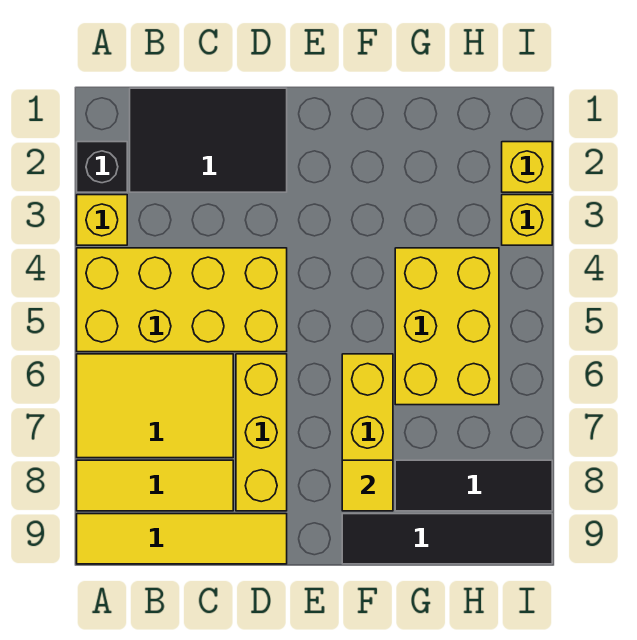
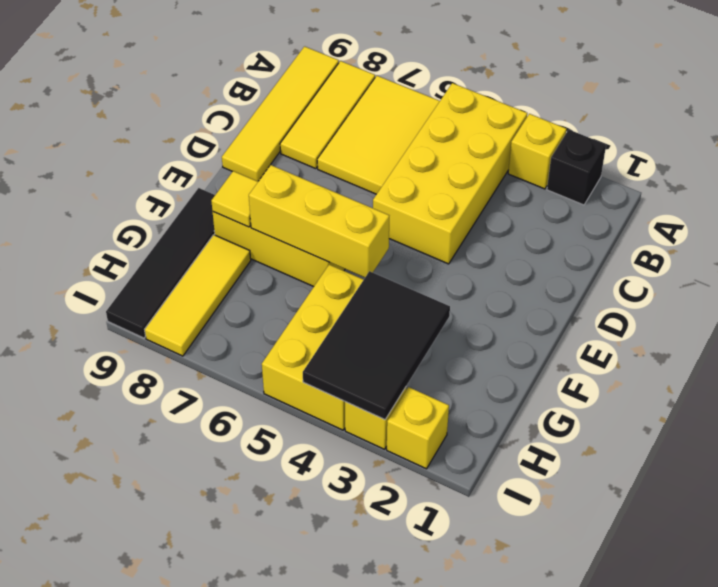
black 2x3 tile [130,88,287,192] -> black 2x3 tile moved to [303,271,450,420]
yellow 1x3 brick [236,354,287,511] -> yellow 1x3 brick moved to [249,165,389,277]
yellow 2x3 brick [395,248,499,405] -> yellow 2x3 brick turned to [262,265,364,430]
black 1x3 tile [395,460,552,511] -> yellow 1x3 tile [145,235,251,356]

